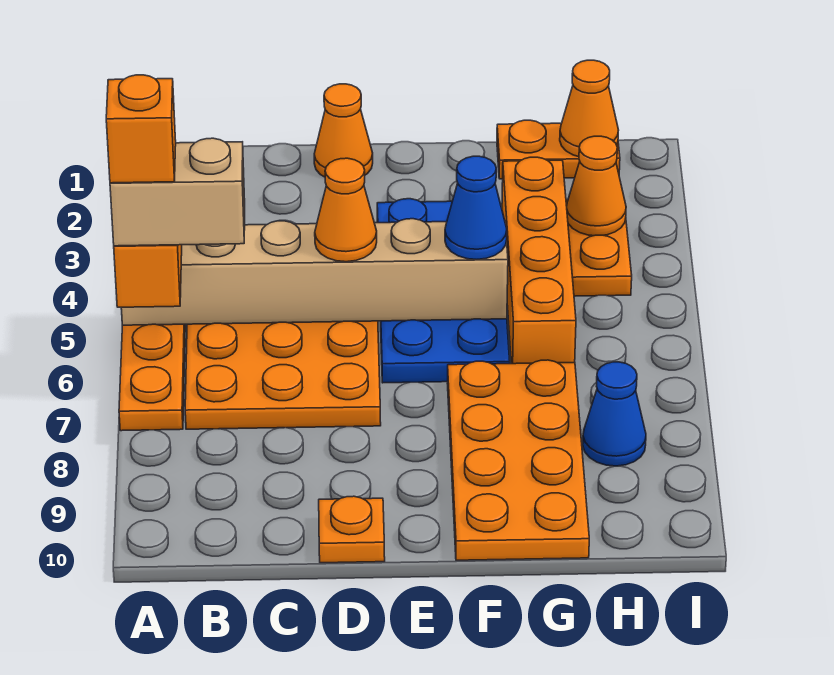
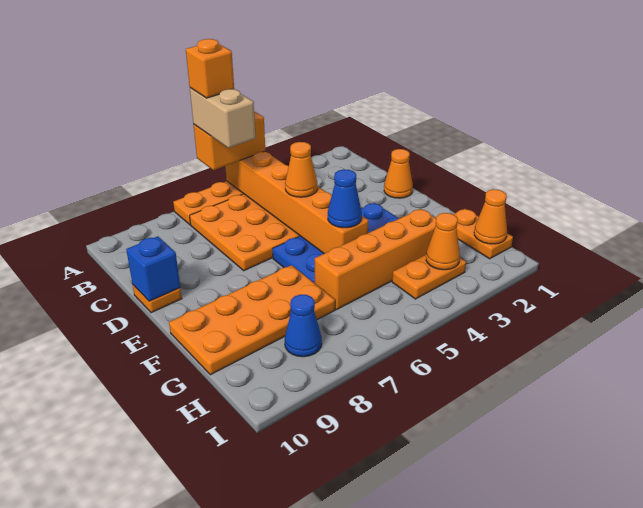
tan 1x6 brick [121,219,508,325] -> orange 1x6 brick [225,151,369,254]
none -> blue 1x1 brick [126,236,180,301]

